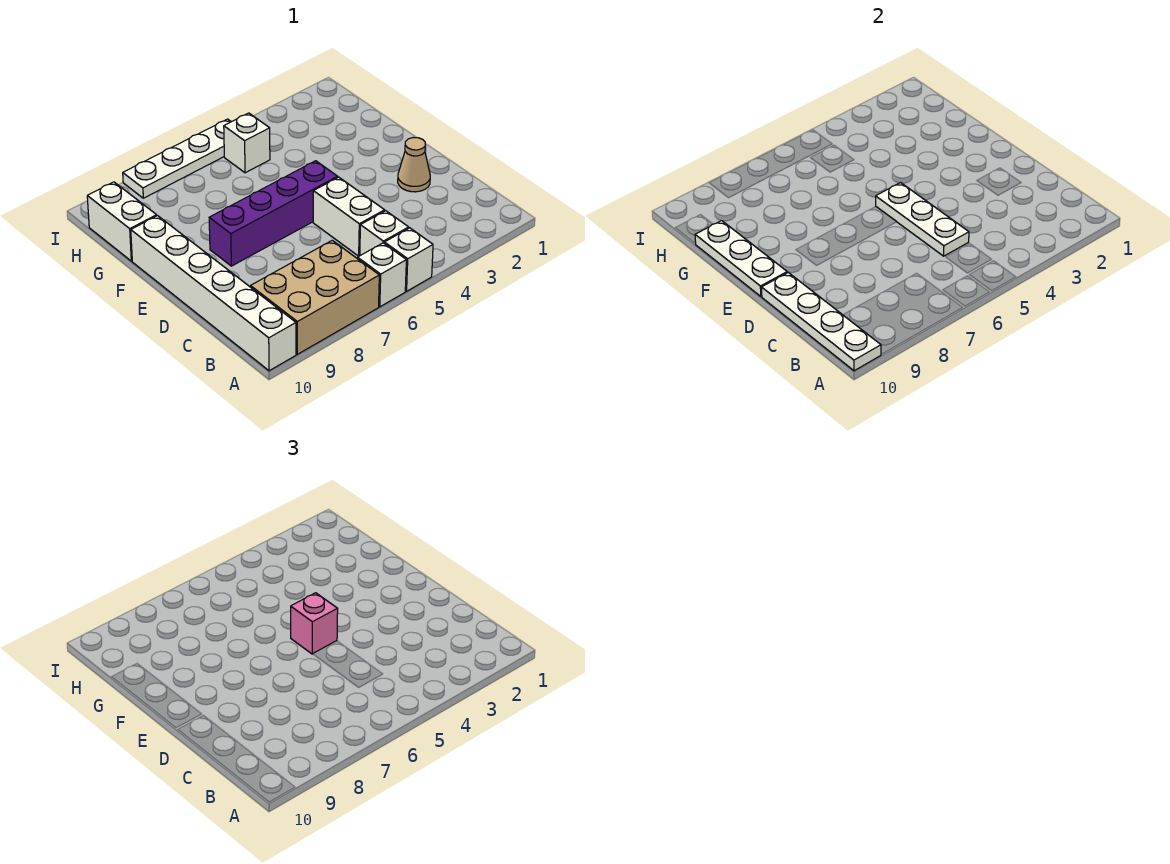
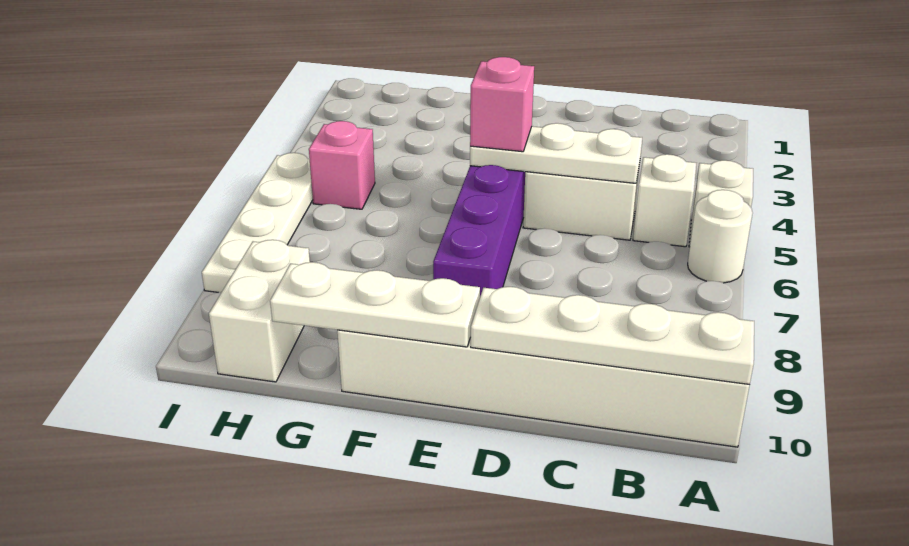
white 1x1 brick [357,243,406,307] -> white 1x1 round brick [688,190,753,283]
tan 2x3 brick [251,240,379,354] -> none
tan 1x1 cone [398,138,430,192] -> none
white 1x2 brick [87,182,157,261] -> white 1x2 brick turned to [209,240,310,382]
white 1x1 brick [224,113,270,173] -> pink 1x1 brick [309,121,375,209]

